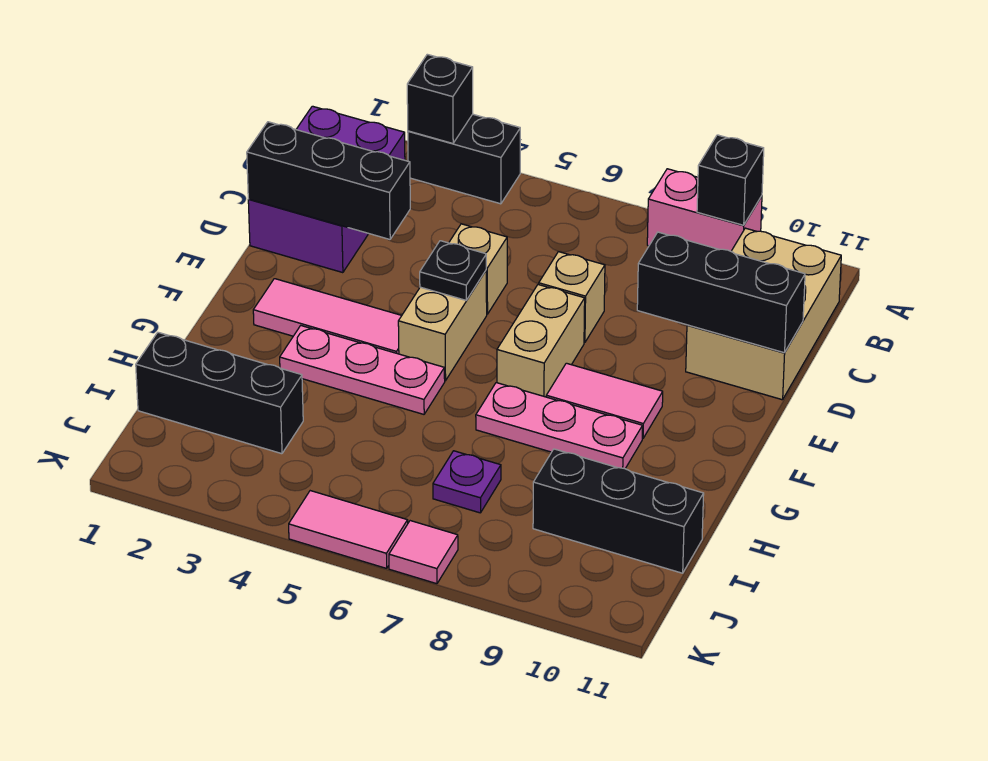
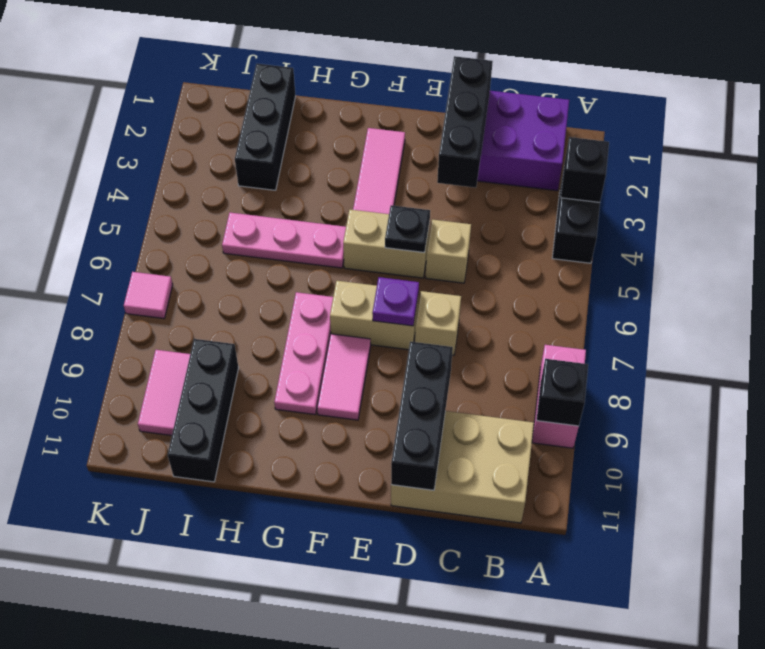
pink 1x3 plate [280,326,445,414] -> pink 1x3 plate turned to [222,213,346,268]
purple 1x1 plate [433,451,501,513] -> purple 1x1 plate moved to [372,277,419,326]
pink 1x2 tile [289,491,408,568] -> pink 1x2 tile moved to [138,350,190,436]

